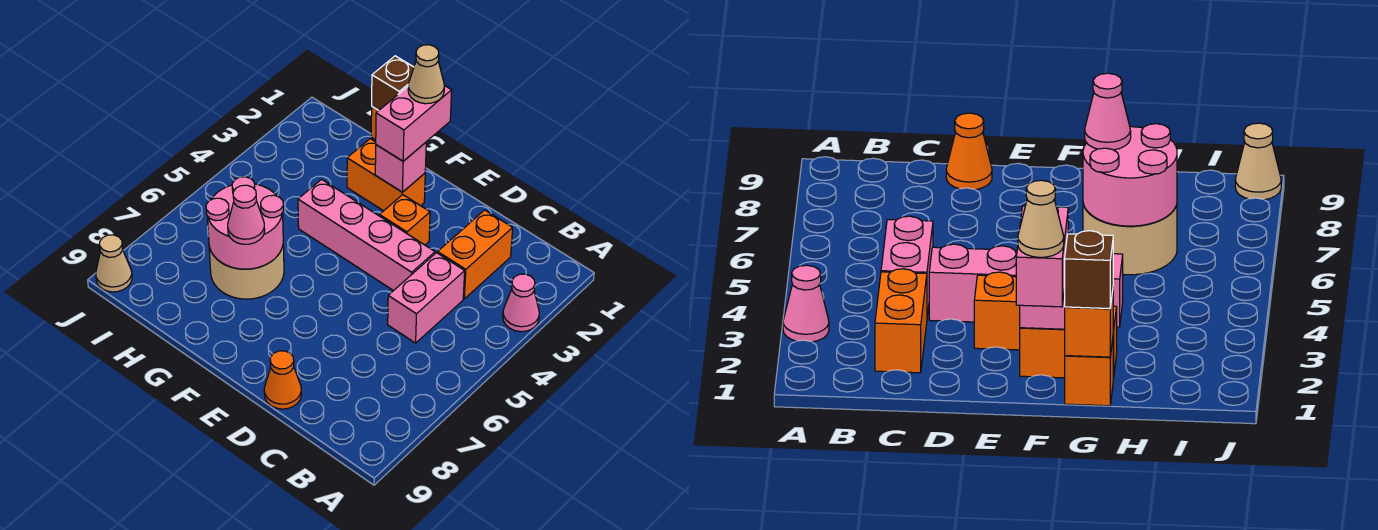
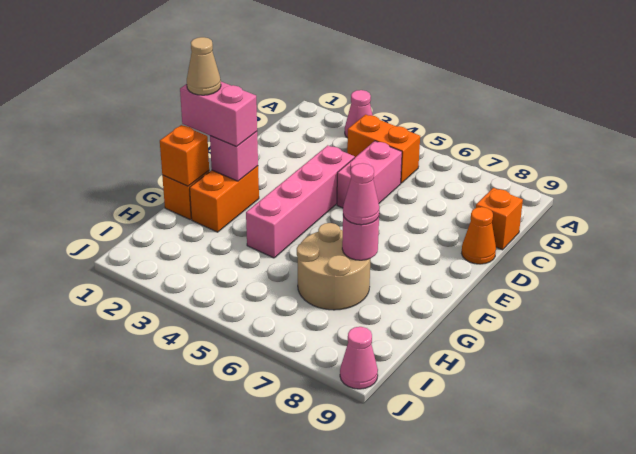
orange 1x2 brick [438,210,513,299] -> orange 1x2 brick moved to [347,115,420,183]
pink 1x2 brick [388,253,465,343] -> pink 1x2 brick turned to [337,141,402,208]
orange 1x1 brick [380,195,430,245] -> orange 1x1 brick moved to [476,188,523,250]
brown 1x1 brick [372,56,414,111] -> none
pink 2x2 round brick [206,177,283,269] -> pink 1x1 round brick [342,216,379,260]
tan 1x1 cone [96,235,132,292] -> pink 1x1 cone [340,327,378,389]

